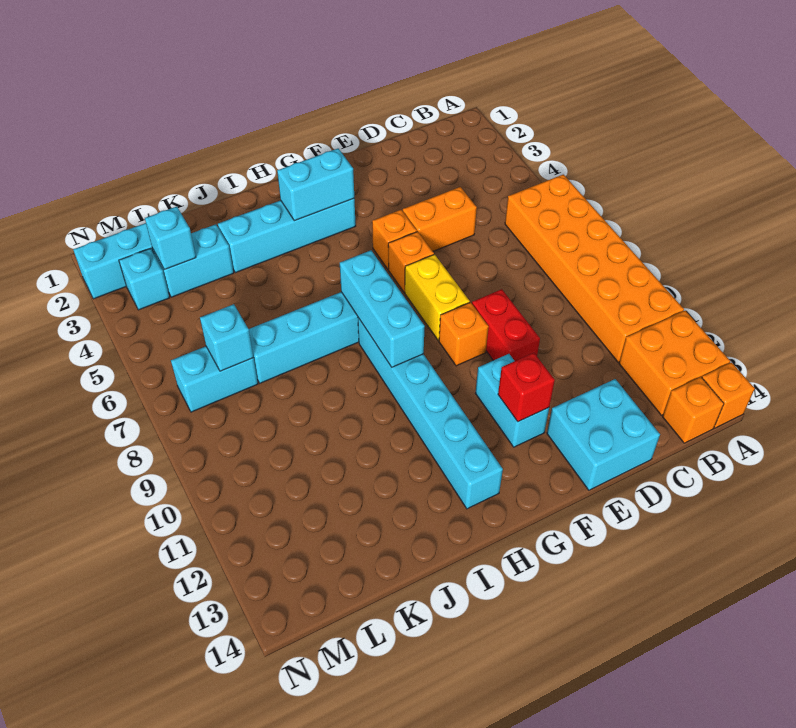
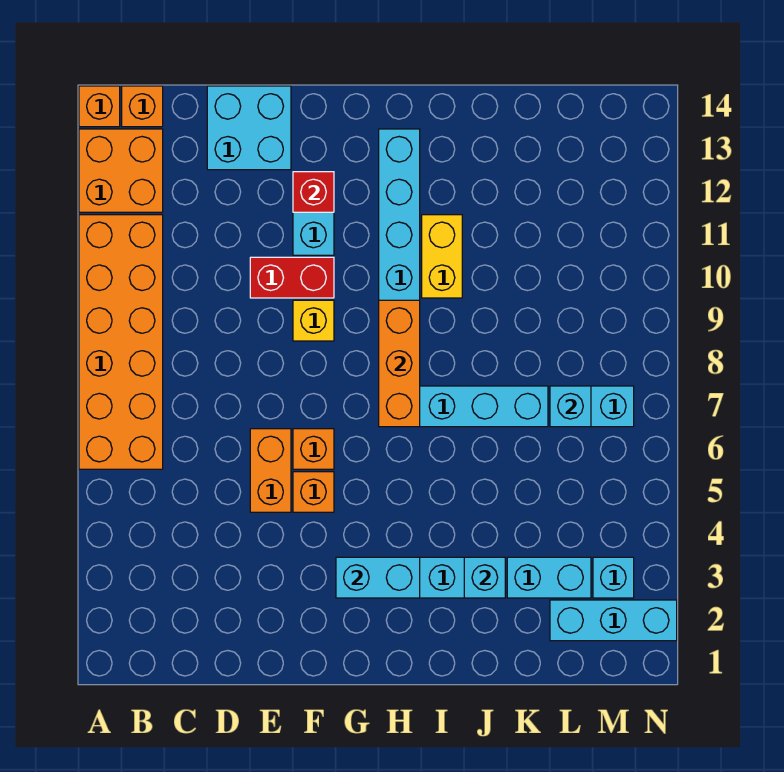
orange 1x2 brick [403,187,477,251] -> orange 1x2 brick turned to [250,429,291,512]
red 1x2 brick [472,289,540,361] -> red 1x2 brick turned to [250,257,334,298]
yellow 1x2 brick [405,254,470,341] -> yellow 1x2 brick moved to [422,215,462,298]
orange 1x1 brick [439,302,489,366] -> yellow 1x1 brick [293,300,334,341]
cyan 1x3 brick [340,250,425,367] -> orange 1x3 brick [379,300,420,427]
cyan 1x1 brick [145,207,196,270] -> cyan 1x1 brick moved to [464,557,505,598]

